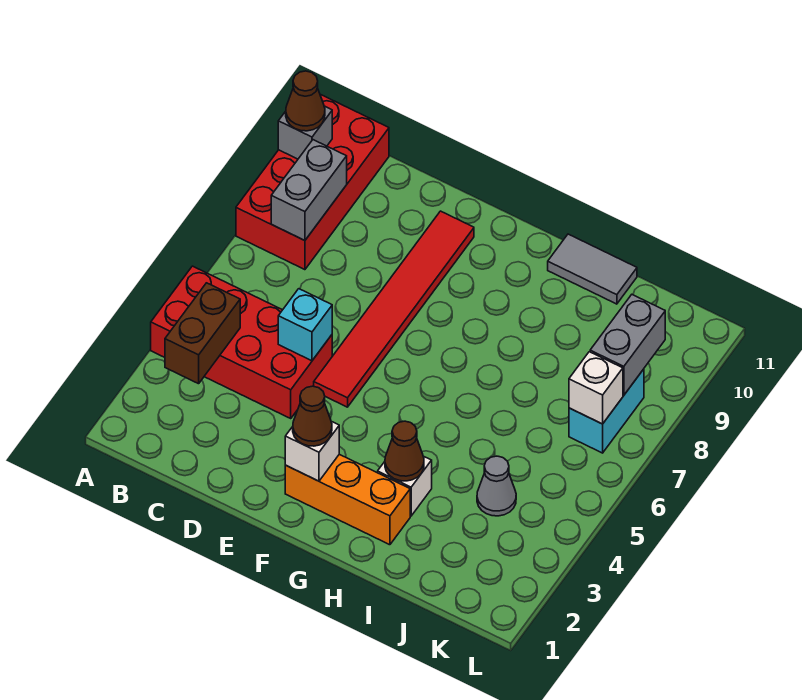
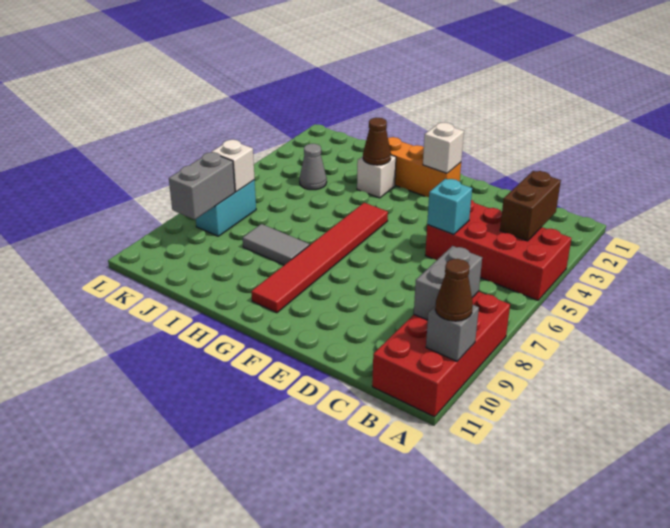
red 1x6 tile [314,211,474,407] -> red 1x6 tile moved to [251,203,388,313]
brown 1x1 cone [293,386,332,446] -> none
grey 1x2 tile [548,234,637,304] -> grey 1x2 tile moved to [243,224,309,265]

